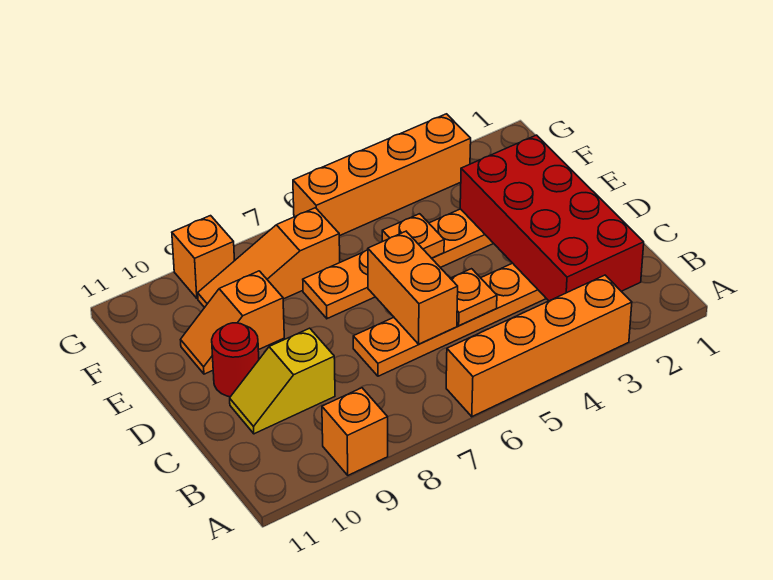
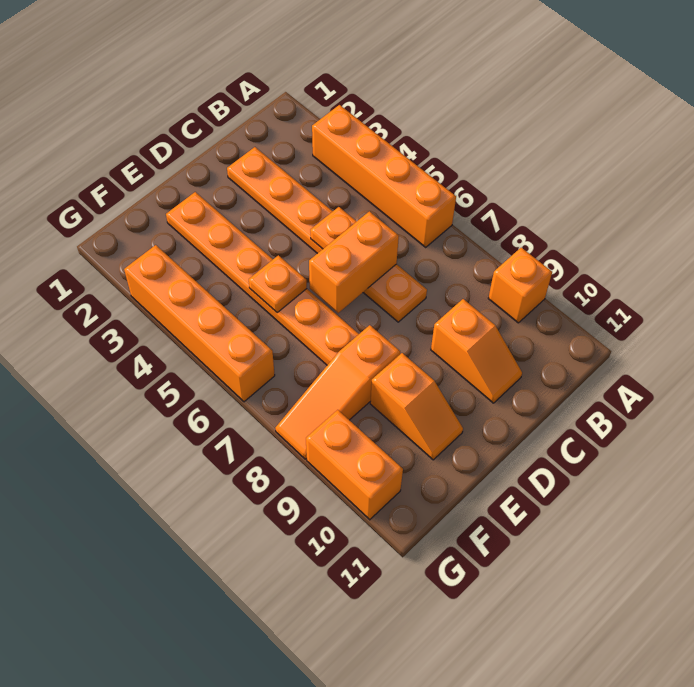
red 2x4 brick [460,135,644,301] -> none
yellow 1x2 slope [230,328,335,434] -> orange 1x2 slope [431,299,522,403]
red 1x1 round brick [212,323,259,397] -> none
orange 1x3 slope [198,208,340,308] -> orange 1x3 slope turned to [275,325,400,459]
orange 1x1 brick [172,216,234,298] -> orange 1x2 brick [306,410,403,520]

